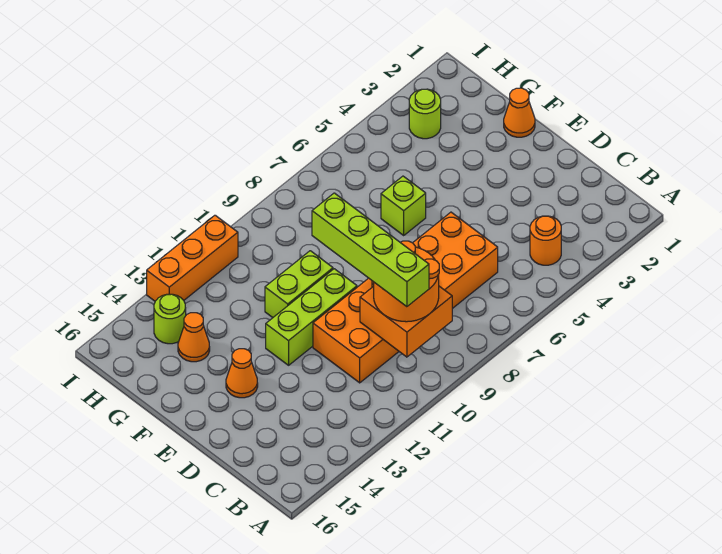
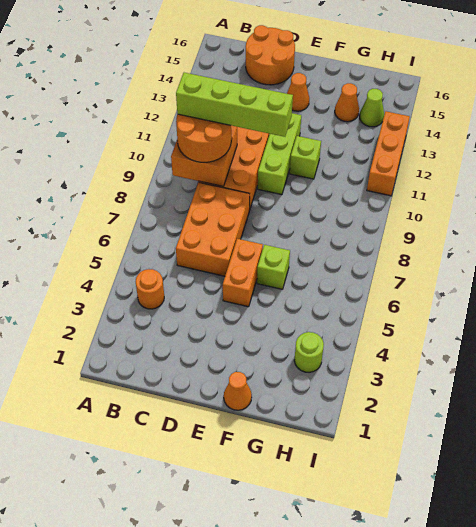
none -> orange 2x2 round brick [246,25,295,85]
none -> orange 1x2 brick [223,239,263,307]
lime 1x2 brick [265,251,333,318] -> lime 1x1 brick [290,136,321,179]
lime 1x1 round brick [154,294,186,344] -> lime 1x1 cone [360,89,384,127]

